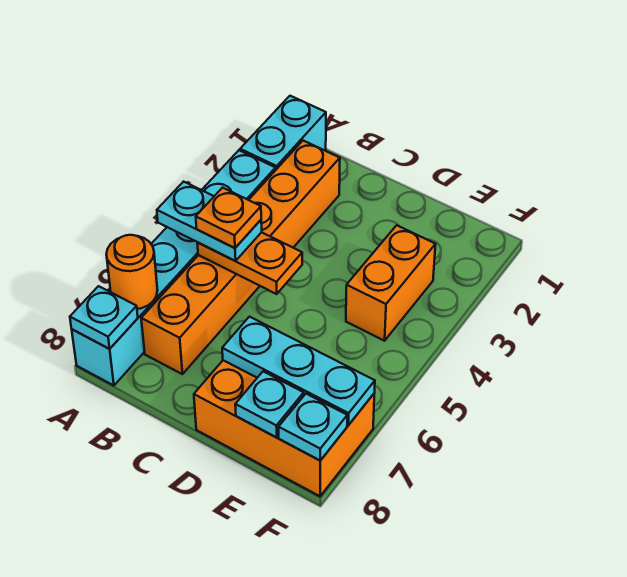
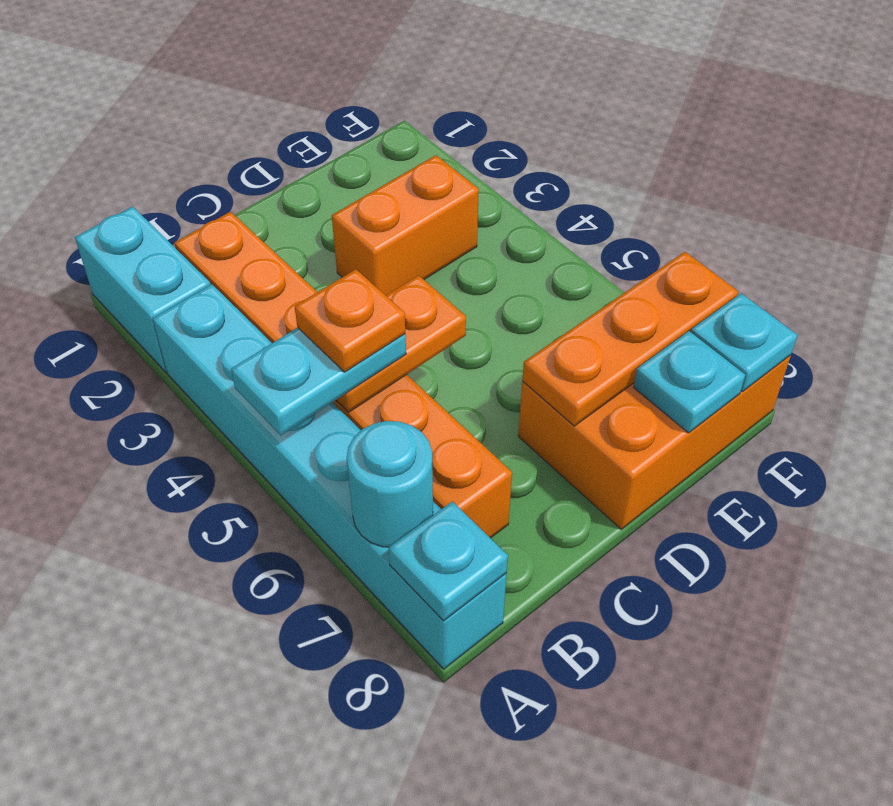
orange 1x1 round brick [106,235,157,309] -> cyan 1x1 round brick [347,421,433,547]
cyan 1x3 plate [222,317,375,425] -> orange 1x3 plate [522,252,738,426]
orange 1x2 brick [346,225,436,341] -> orange 1x2 brick turned to [332,155,479,295]

